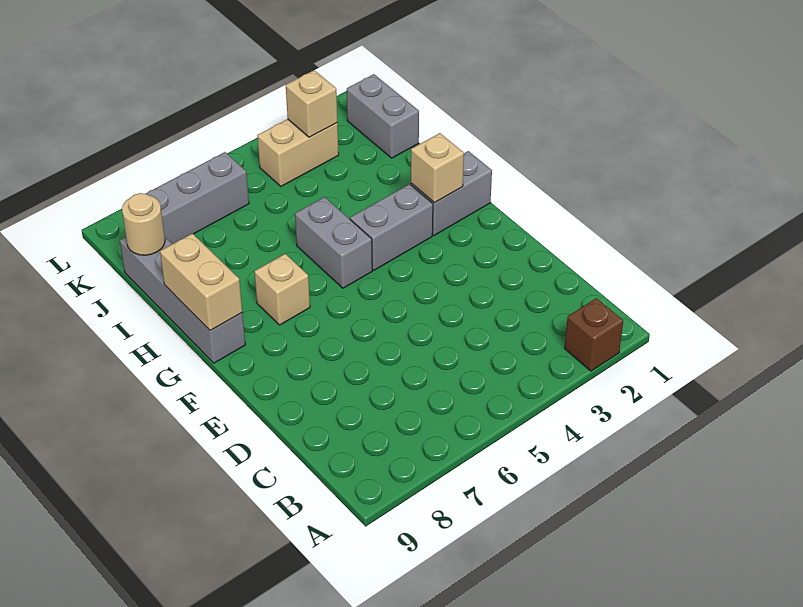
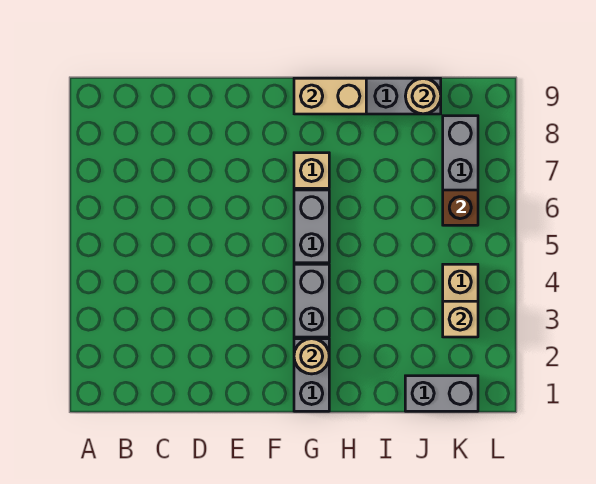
brown 1x1 brick [565,298,623,371] -> brown 1x1 brick moved to [443,190,478,225]
tan 1x1 brick [411,133,464,203] -> tan 1x1 round brick [294,339,329,374]
grey 1x2 brick [295,197,372,288] -> grey 1x2 brick turned to [294,190,329,263]

